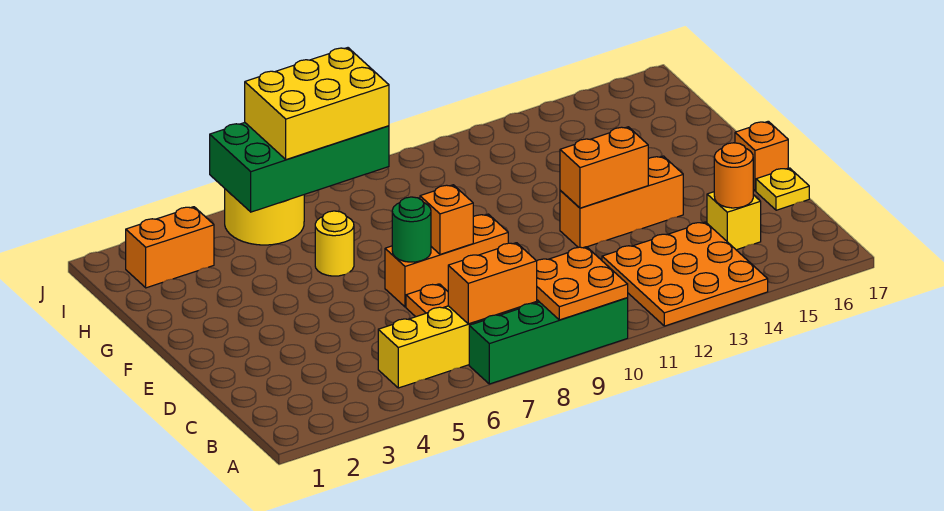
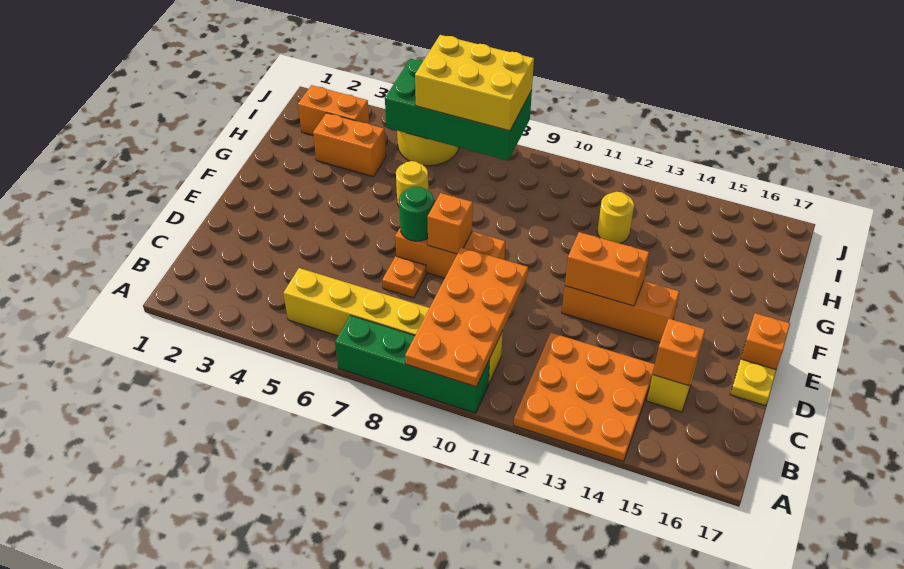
orange 2x2 plate [537,247,628,320] -> orange 2x4 plate [405,247,528,387]
orange 1x2 brick [448,243,537,324] -> orange 1x2 brick moved to [313,113,386,177]
orange 1x1 round brick [714,143,753,208] -> orange 1x1 brick [653,319,705,386]
none -> yellow 1x1 round brick [597,192,634,243]

